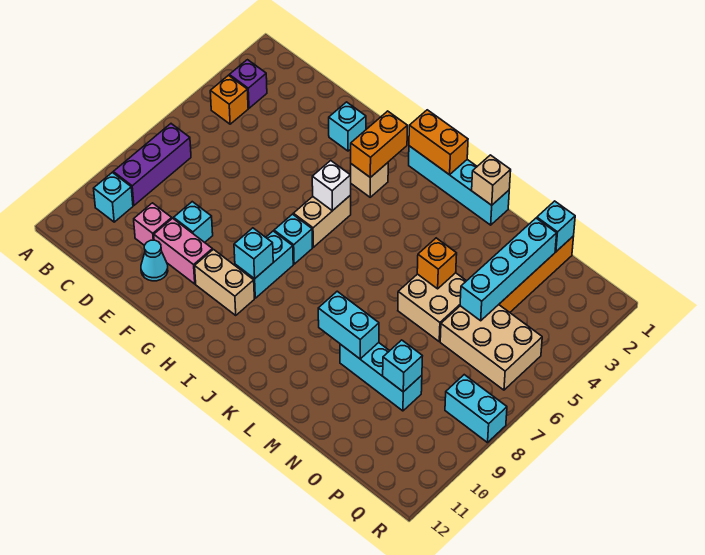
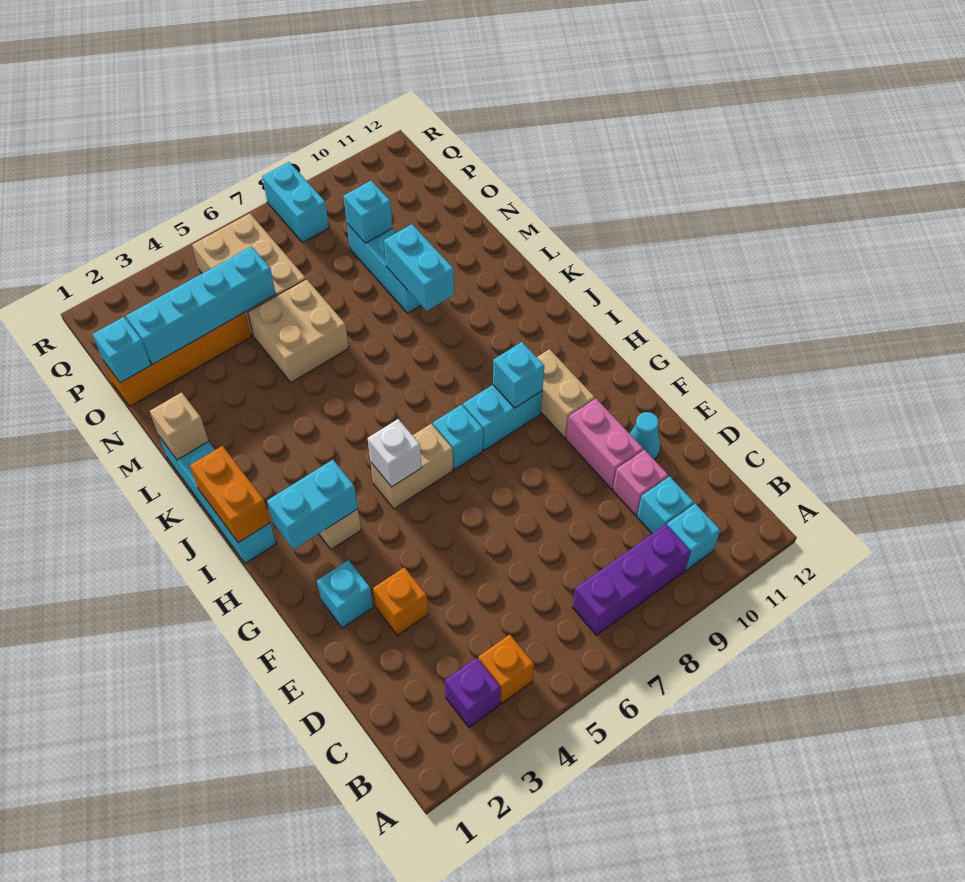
cyan 1x1 brick [174,202,213,242] -> cyan 1x1 brick moved to [637,476,694,534]
orange 1x2 brick [351,111,407,178] -> cyan 1x2 brick [267,460,358,550]
orange 1x1 brick [417,238,457,289] -> orange 1x1 brick moved to [373,567,428,635]

